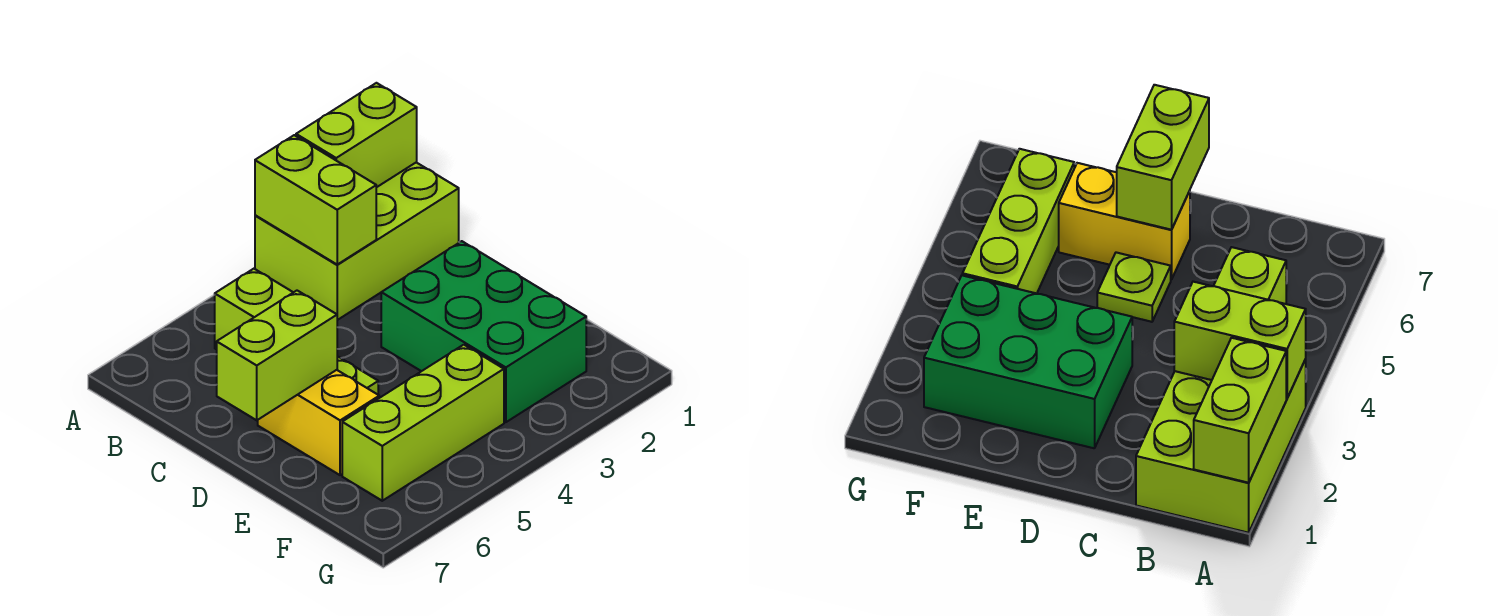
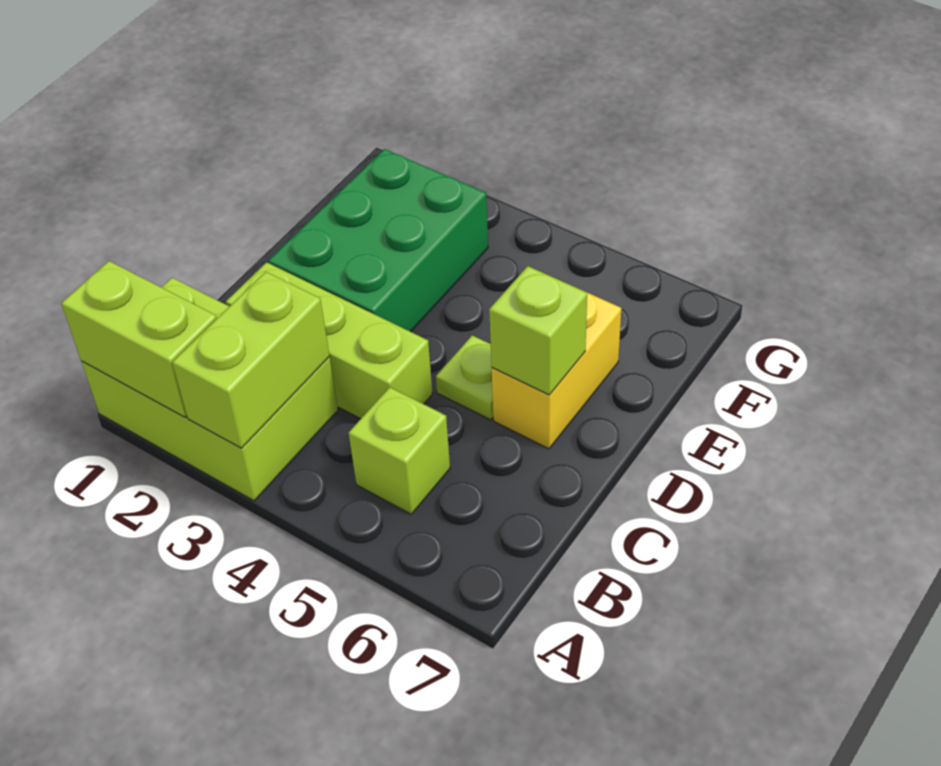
lime 1x2 brick [217,291,337,420] -> lime 1x1 brick [489,266,587,395]
lime 1x3 brick [342,345,504,501] -> lime 1x3 brick moved to [226,262,433,419]

